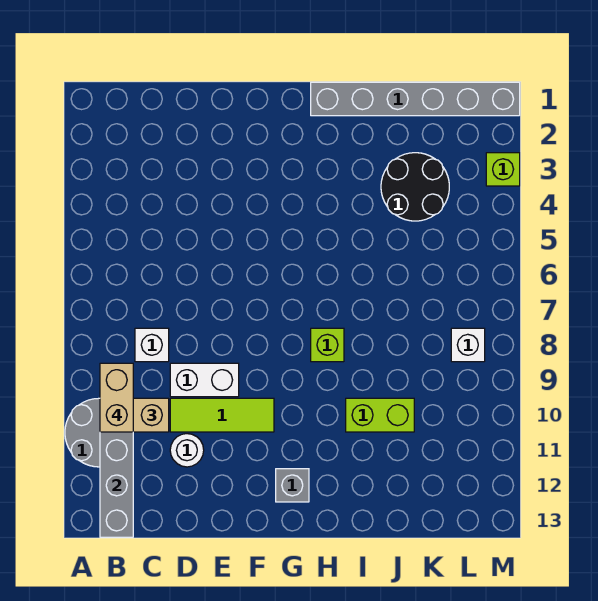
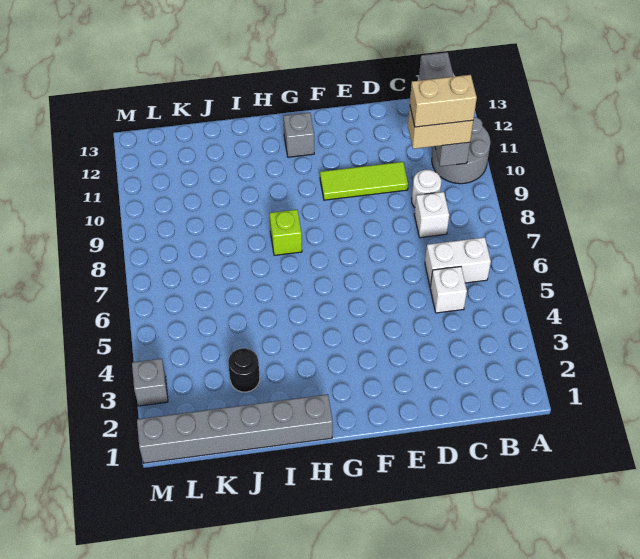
tan 1x2 brick [100,363,133,432] -> tan 1x2 brick turned to [410,75,477,127]
white 1x2 brick [170,363,239,397] -> white 1x2 brick moved to [425,237,491,287]
white 1x1 round brick [170,434,204,467] -> white 1x1 round brick moved to [412,170,441,207]
lime 1x2 brick [346,398,414,432] -> none
black 2x2 round brick [381,153,449,221] -> black 1x1 round brick [228,348,260,392]
white 1x1 brick [451,328,485,362] -> white 1x1 brick moved to [430,267,467,313]
lime 1x1 brick [486,153,520,186] -> grey 1x1 brick [132,359,168,406]

